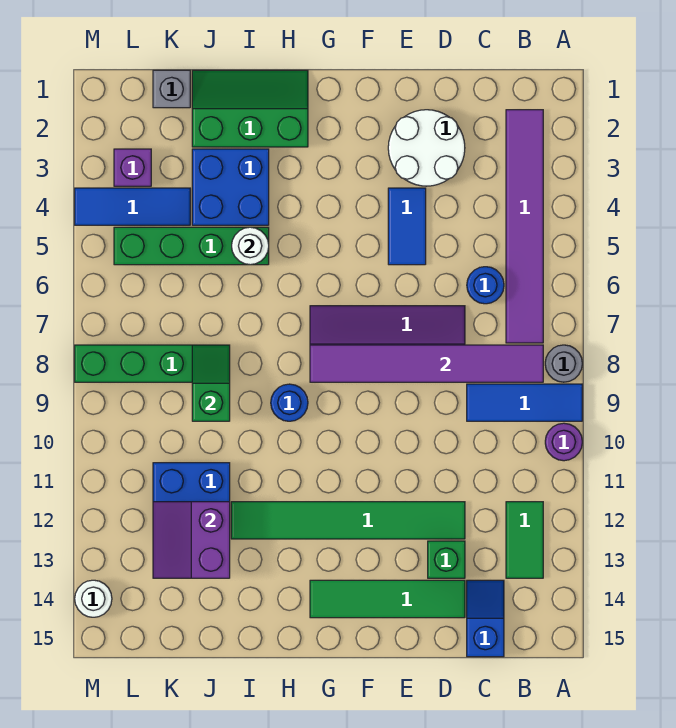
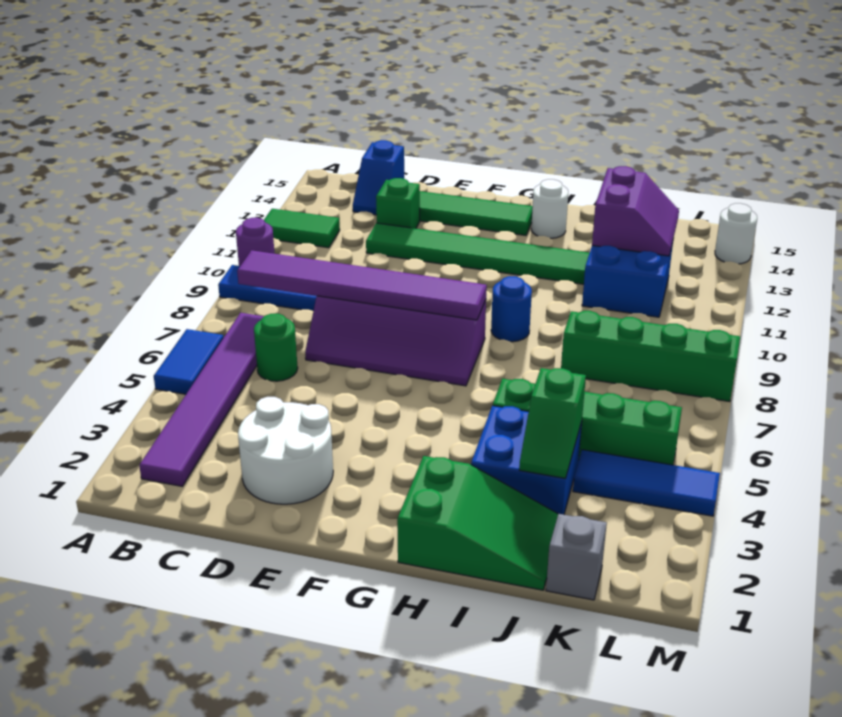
grey 1x1 round brick [545,345,582,382] -> none
green 1x2 tile [506,502,543,578] -> green 1x2 tile turned to [264,209,340,248]
blue 1x1 round brick [467,267,504,304] -> green 1x1 round brick [254,314,298,381]
blue 1x2 tile [388,188,426,265] -> blue 1x2 tile moved to [154,329,224,394]
green 2x3 slope [192,70,308,147] -> green 2x3 slope turned to [397,456,558,590]
white 1x1 round brick [232,227,269,265] -> white 1x1 round brick moved to [531,179,568,238]
green 1x2 slope [192,345,230,421] -> green 1x2 slope moved to [519,368,586,479]
purple 1x1 brick [114,149,151,186] -> none

